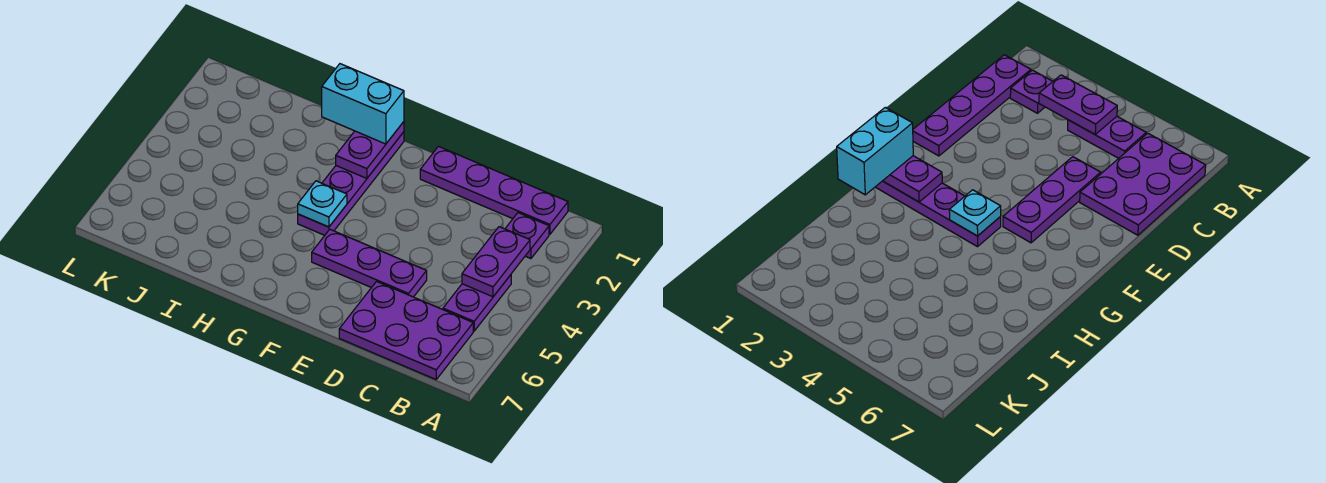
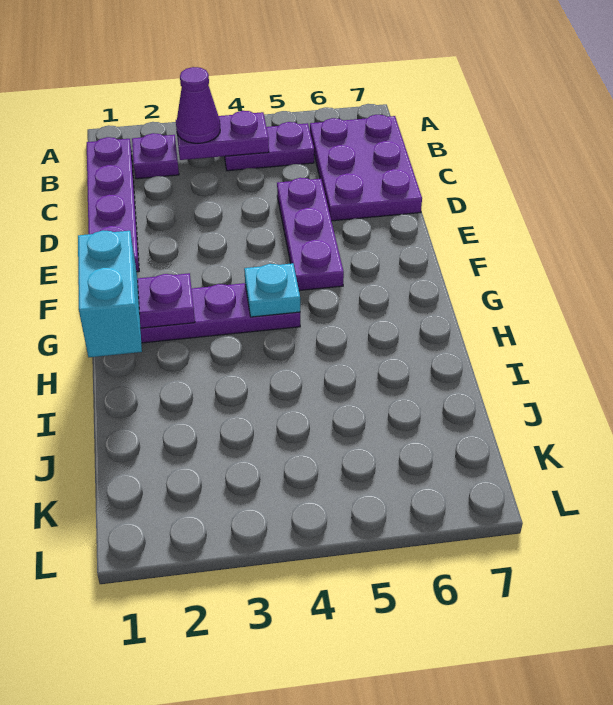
none -> purple 1x1 cone [176,67,220,143]

